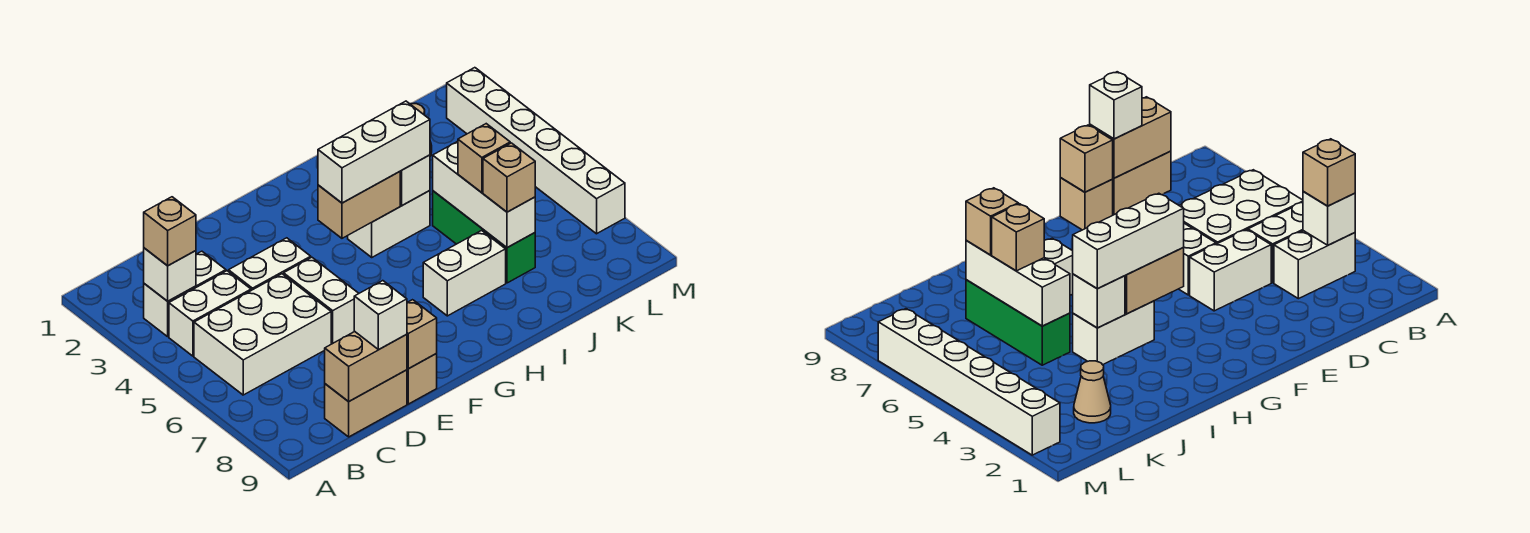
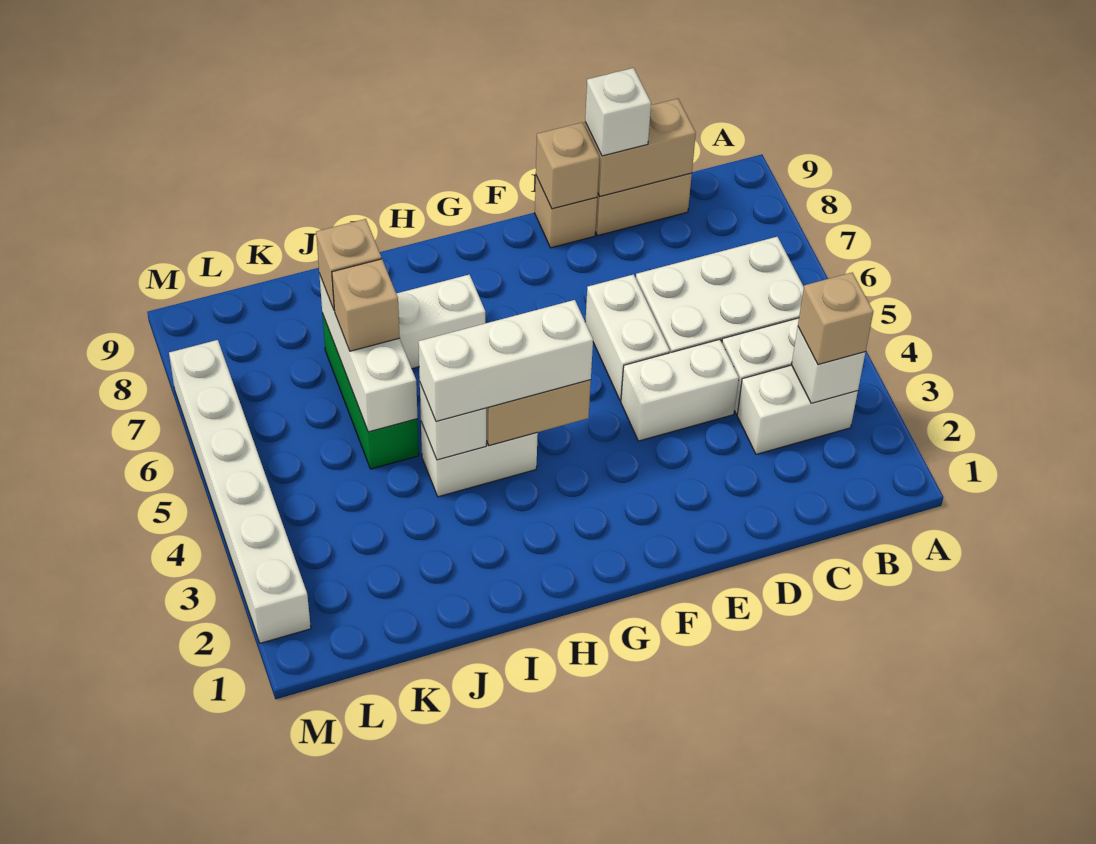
tan 1x1 cone [1074,361,1111,423] -> none

